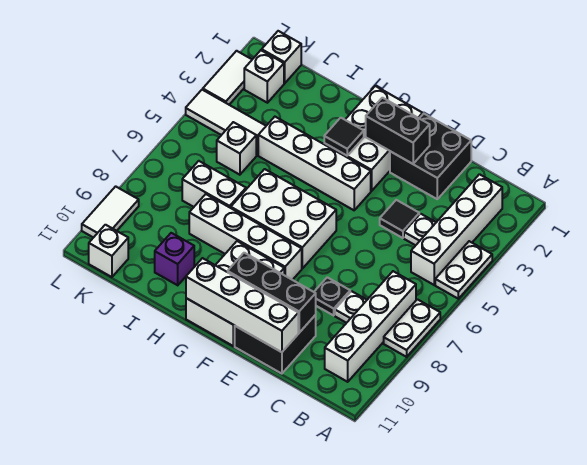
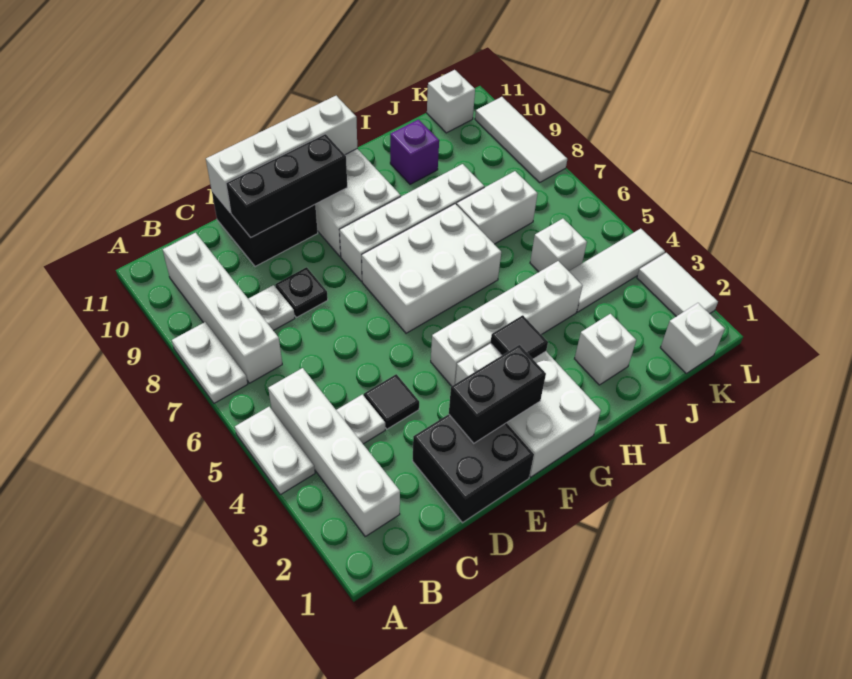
white 1x1 brick [244,50,284,103] -> white 1x1 brick moved to [574,314,636,385]
white 1x2 tile [82,186,139,238] -> white 1x3 tile [475,97,567,182]

